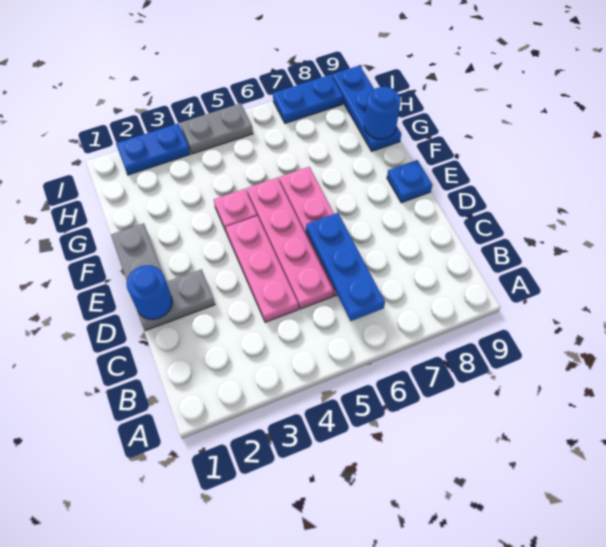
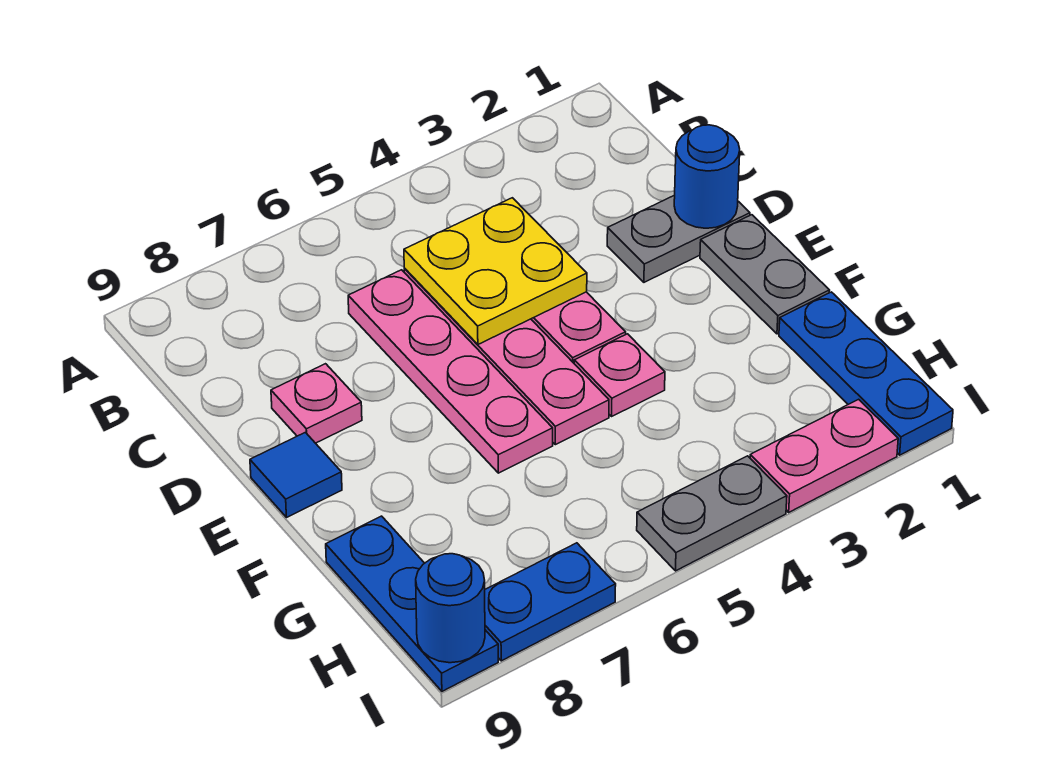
blue 1x3 plate [306,213,385,321] -> blue 1x3 plate moved to [779,292,953,455]
none -> yellow 2x2 plate [404,198,587,344]
none -> pink 1x1 plate [271,364,362,443]
blue 1x1 plate [387,160,432,203] -> blue 1x1 tile [250,432,342,517]
blue 1x1 round brick [364,87,401,139] -> blue 1x1 round brick moved to [416,554,485,663]
blue 1x2 plate [116,123,190,175] -> pink 1x2 plate [750,399,898,512]

